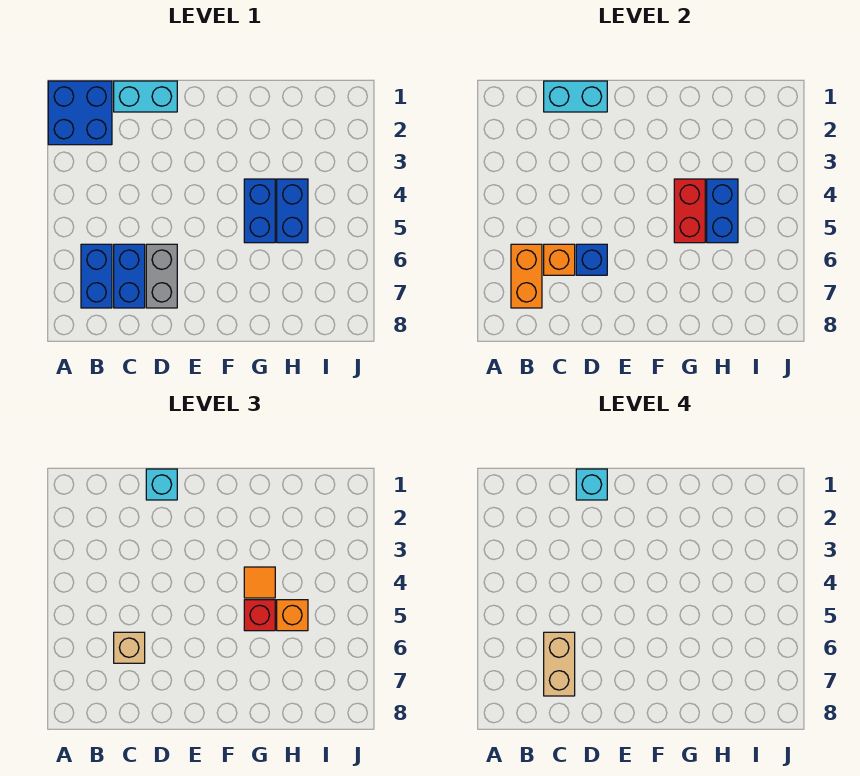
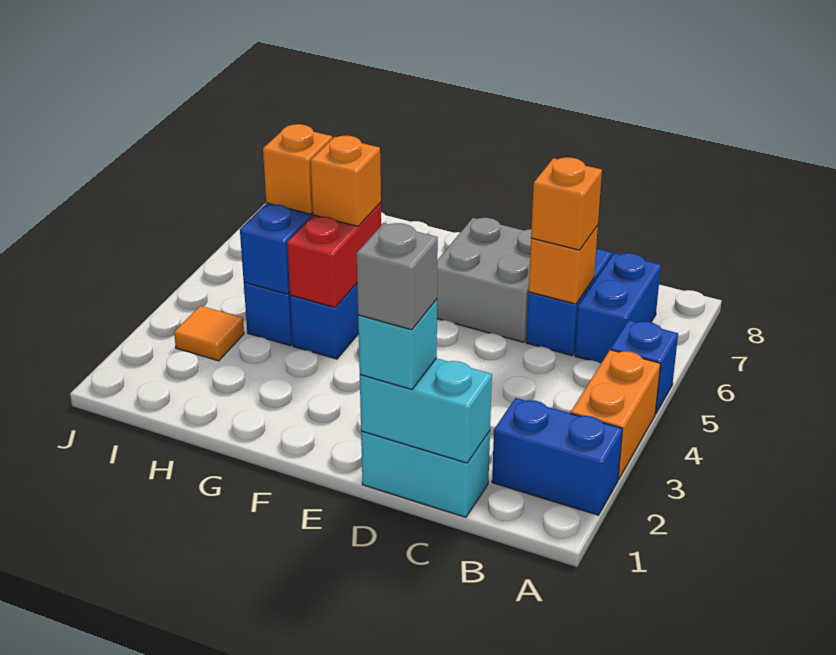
blue 2x2 brick [48,81,112,145] -> blue 1x2 brick [492,398,623,515]
orange 1x2 brick [511,244,542,308] -> orange 1x2 brick moved to [571,350,661,480]
tan 1x1 brick [114,632,145,663] -> orange 1x1 brick [531,157,602,250]
tan 1x2 brick [544,632,575,696] -> none
cyan 1x1 brick [576,469,607,500] -> grey 1x1 brick [357,223,438,330]
grey 1x2 brick [146,244,177,308] -> grey 2x2 brick [437,218,531,342]
blue 1x1 brick [576,244,607,275] -> blue 1x1 brick moved to [611,320,678,414]
orange 1x1 tile [244,567,275,598] -> orange 1x1 tile moved to [174,306,244,361]
red 1x1 brick [244,600,275,631] -> orange 1x1 brick [311,136,381,226]

